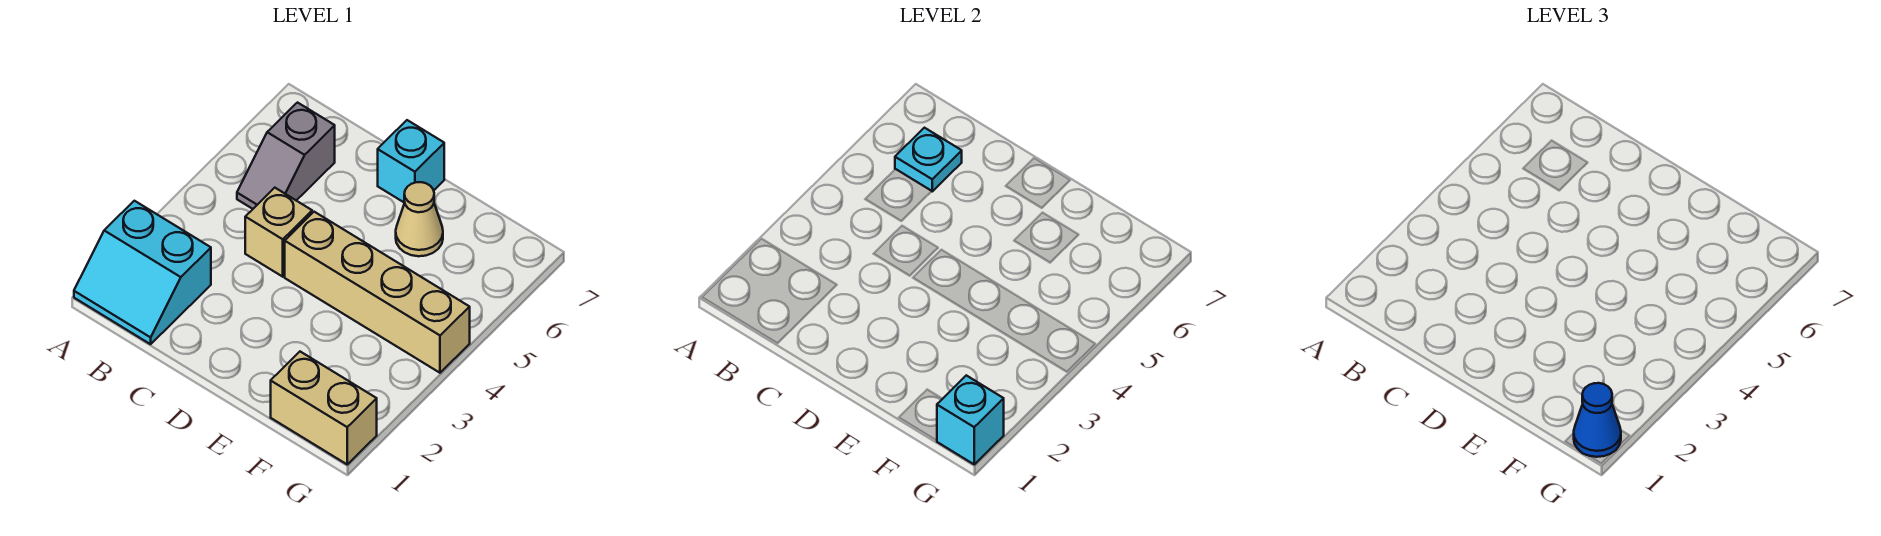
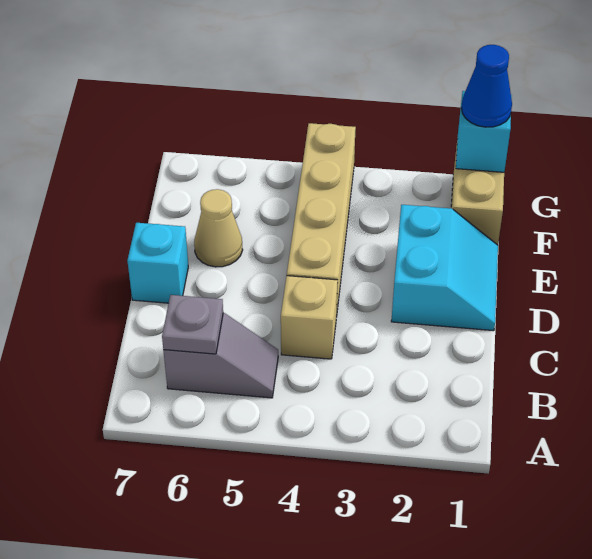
cyan 2x2 slope [74,201,211,344] -> cyan 2x2 slope moved to [391,205,498,331]
cyan 1x1 plate [895,128,962,191] -> grey 1x1 plate [162,295,223,354]

